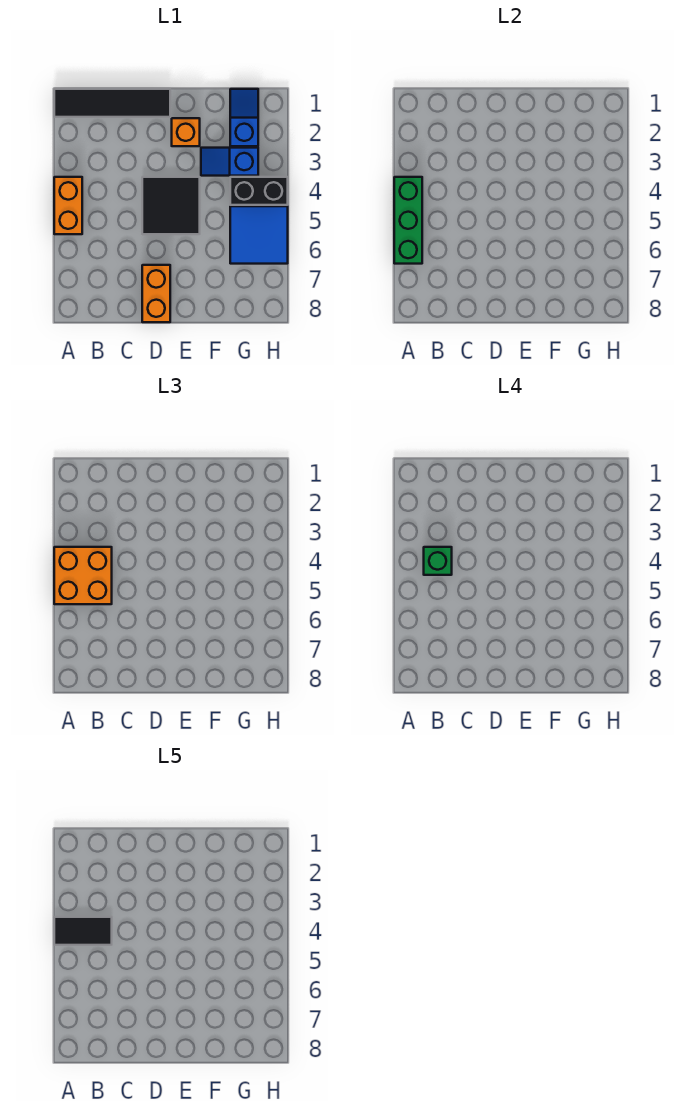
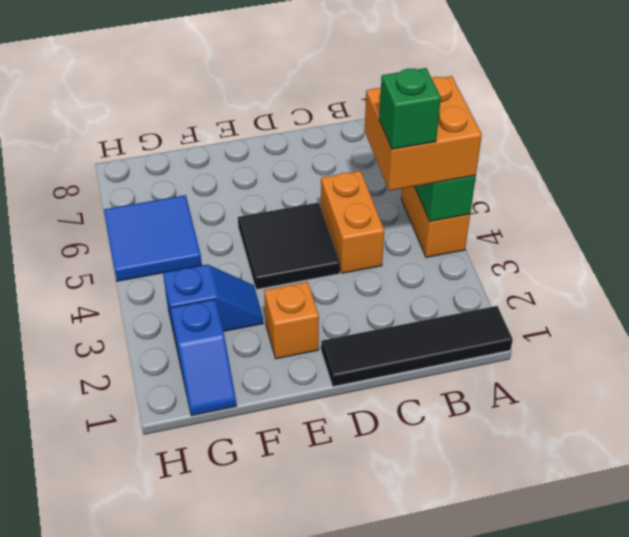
black 1x2 tile [54,917,112,945] -> none
orange 1x2 brick [142,265,170,322] -> orange 1x2 brick moved to [321,171,384,273]
black 1x2 brick [230,177,288,205] -> none

